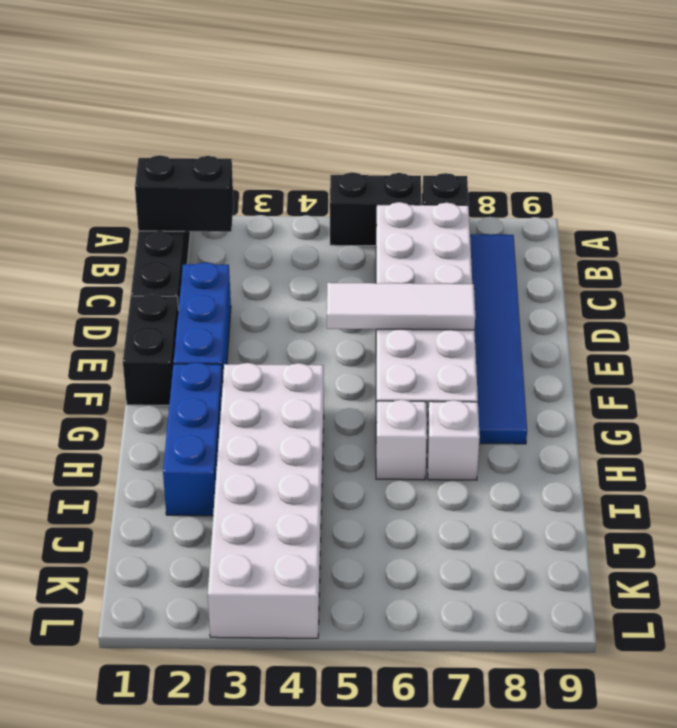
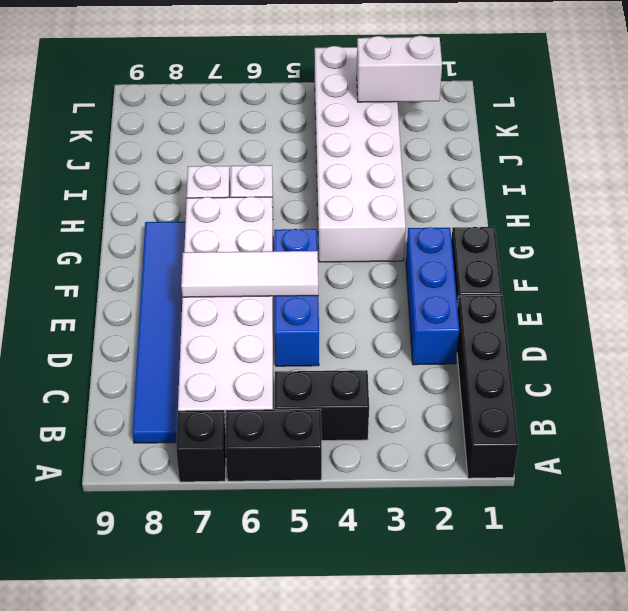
black 1x2 brick [135,155,233,232] -> black 1x2 brick moved to [275,370,369,441]
blue 1x3 brick [163,362,223,516] -> blue 1x3 brick moved to [274,229,319,366]
none -> white 1x2 brick [357,36,442,102]

